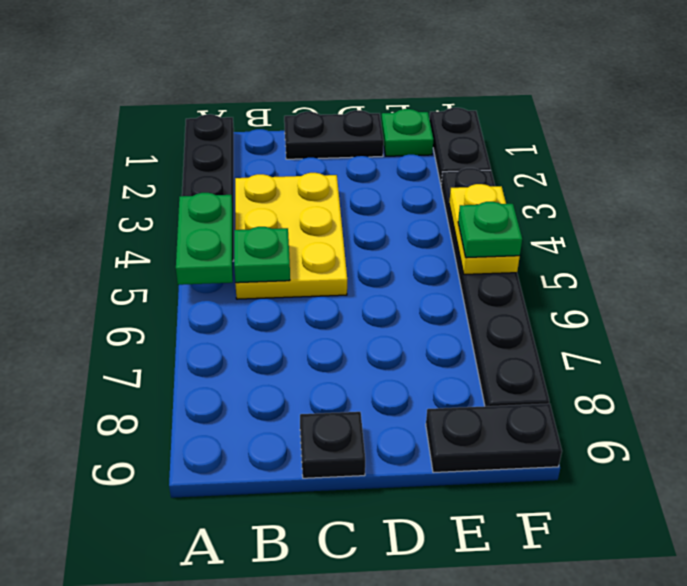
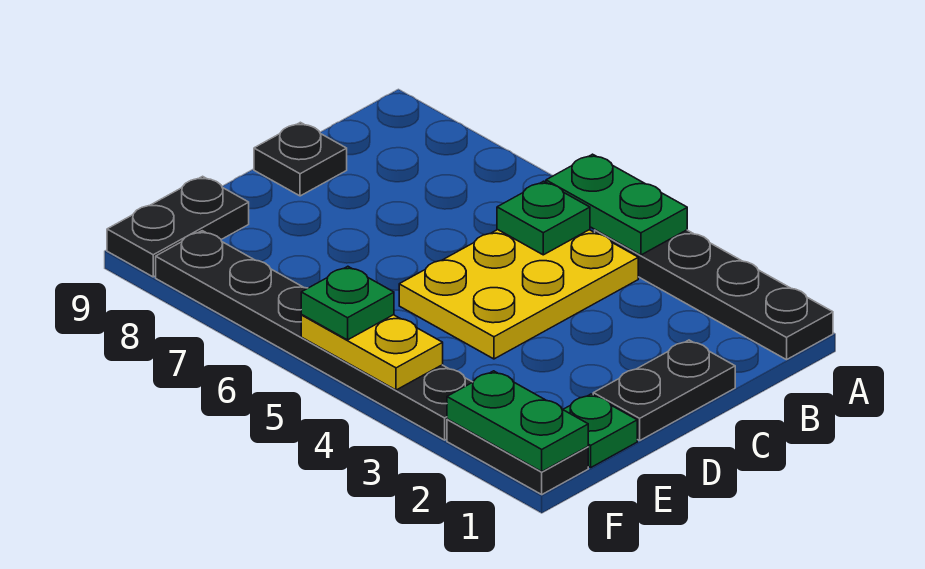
yellow 2x3 plate [235,173,347,299] -> yellow 2x3 plate turned to [399,230,638,359]
none -> green 1x2 plate [447,371,588,472]

